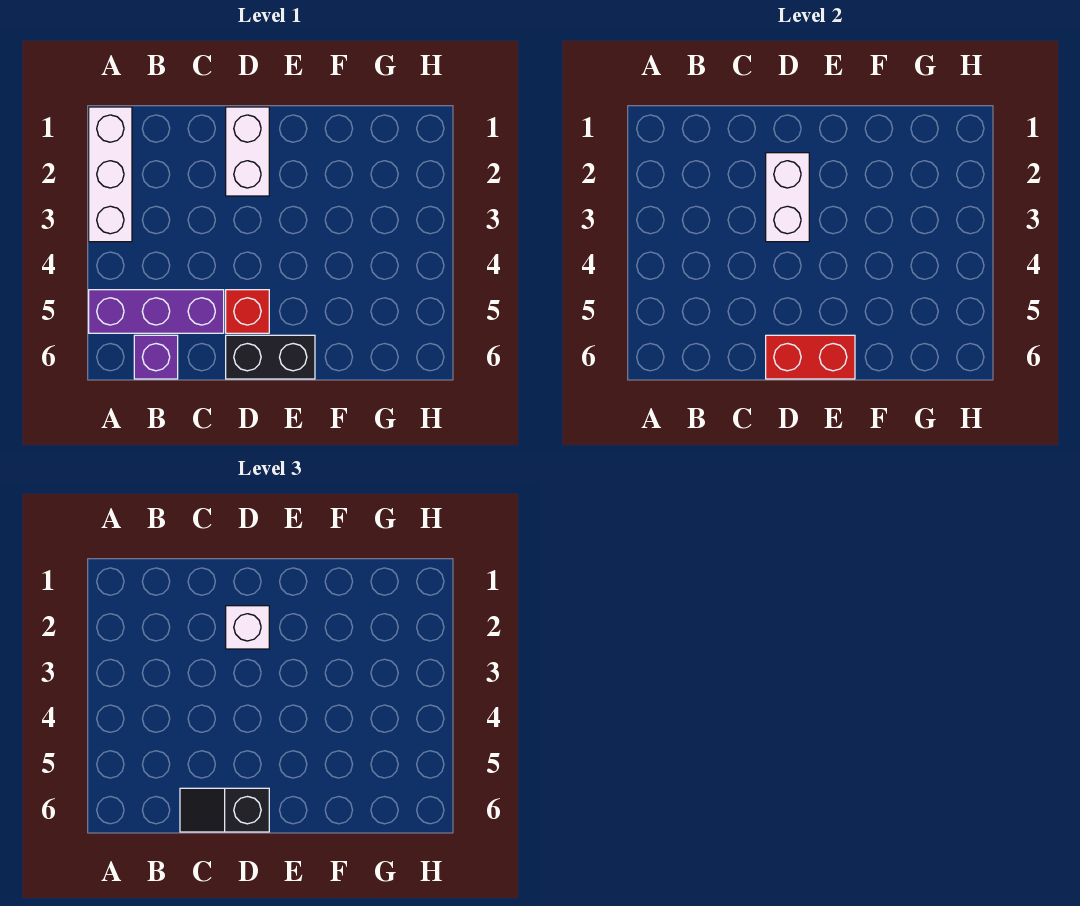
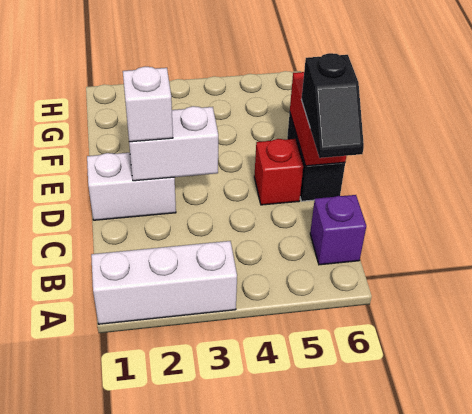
purple 1x3 brick [89,290,224,333] -> none

